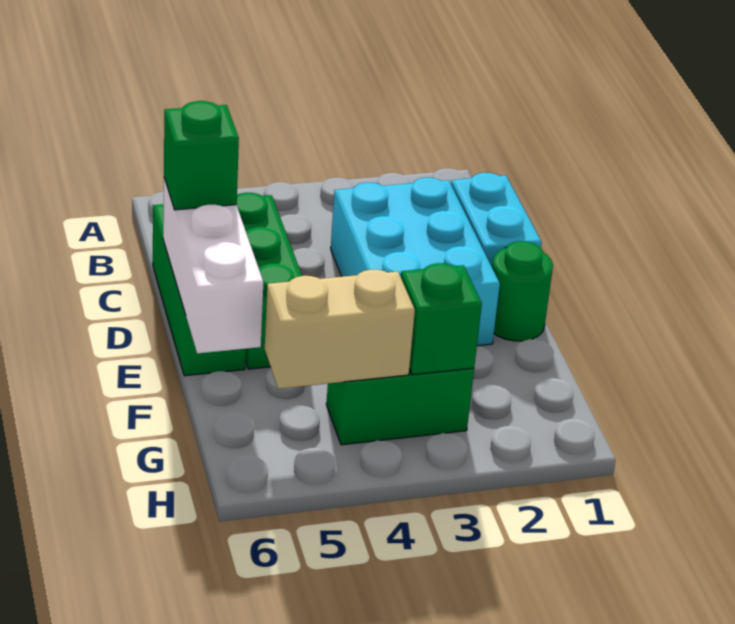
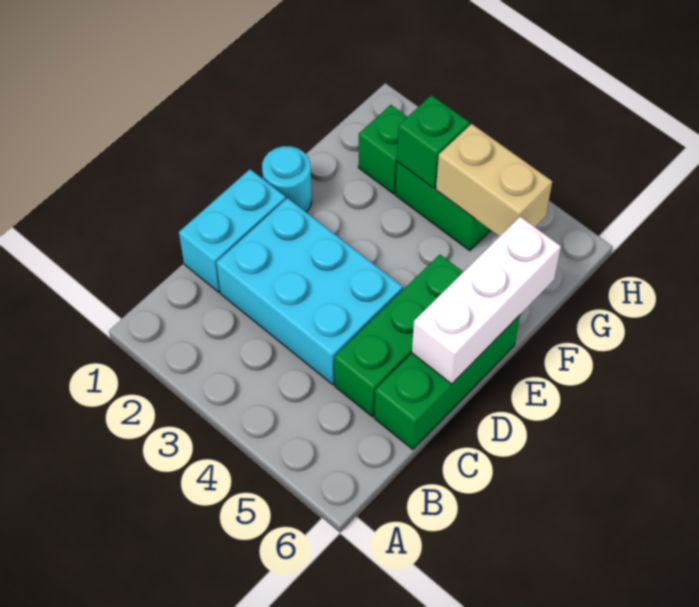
cyan 2x3 brick [331,178,500,346] -> cyan 2x3 brick turned to [216,198,403,385]
green 1x1 brick [164,101,239,210] -> green 1x1 brick moved to [358,105,407,194]
green 1x1 round brick [492,241,553,341] -> cyan 1x1 round brick [262,146,312,212]

